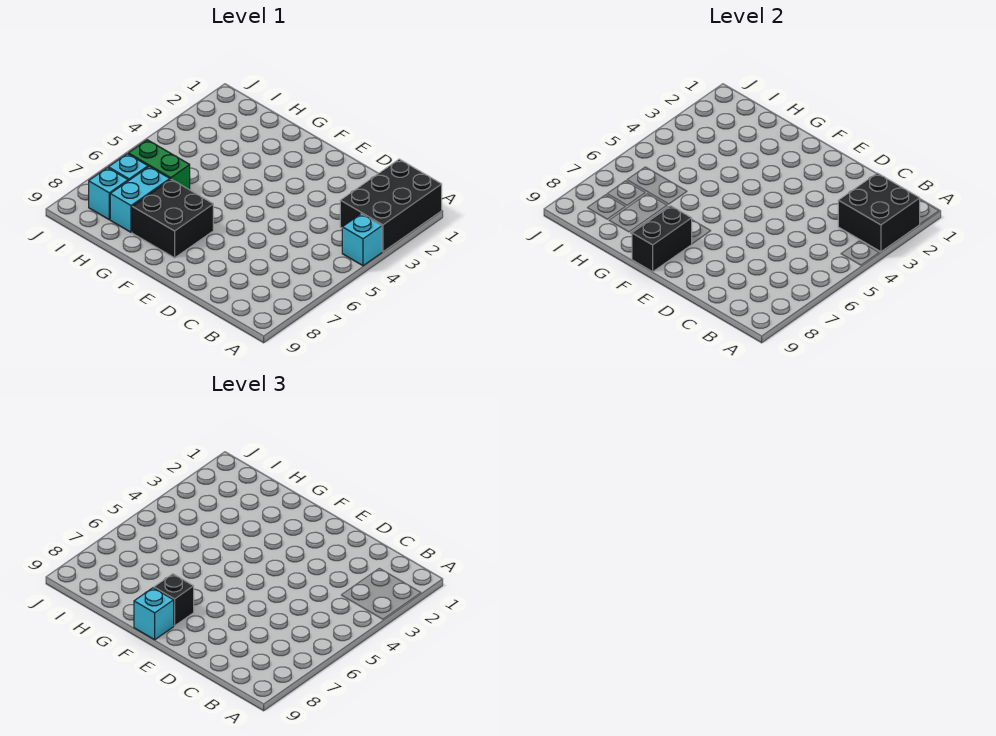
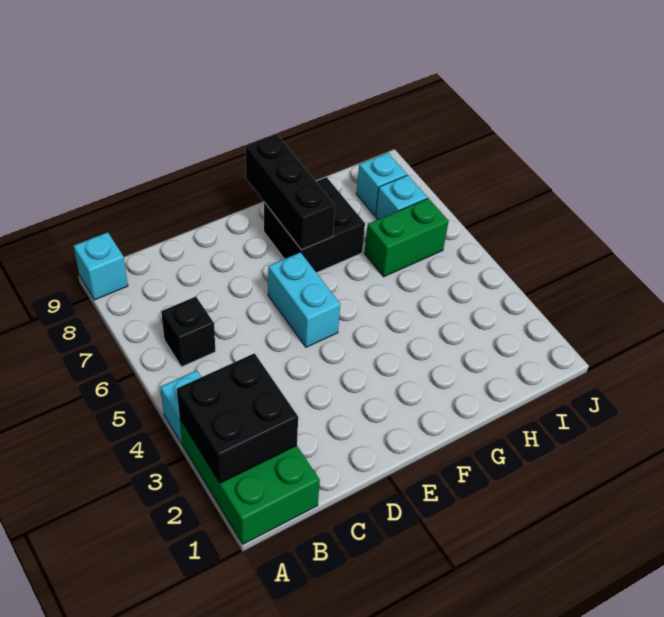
black 2x3 brick [340,159,442,252] -> green 2x3 brick [180,419,320,544]
black 1x2 brick [632,206,692,272] -> black 1x3 brick [246,134,335,250]
black 1x1 brick [154,574,194,626] -> black 1x1 brick moved to [161,297,216,367]
cyan 1x1 brick [134,588,174,640] -> cyan 1x1 brick moved to [74,232,128,300]
cyan 1x2 brick [110,167,170,232] -> cyan 1x2 brick moved to [268,252,340,347]

